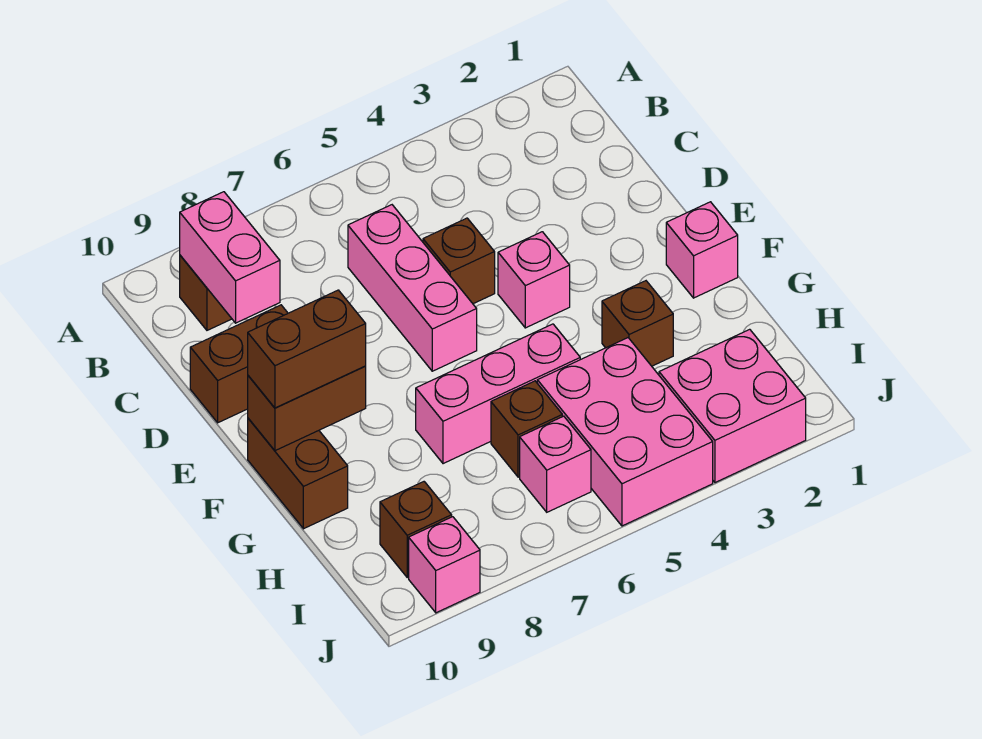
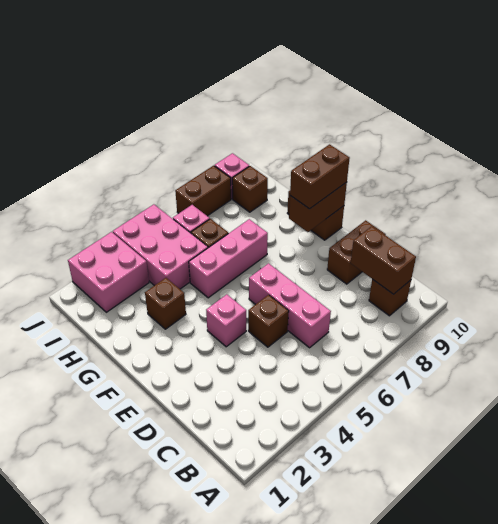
pink 1x2 brick [180,192,280,323] -> brown 1x2 brick [351,226,416,294]
pink 1x1 brick [666,202,738,298] -> none
none -> brown 1x2 brick [175,166,231,216]

